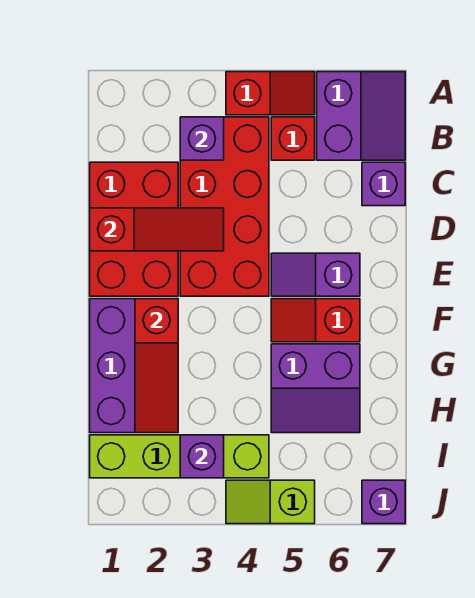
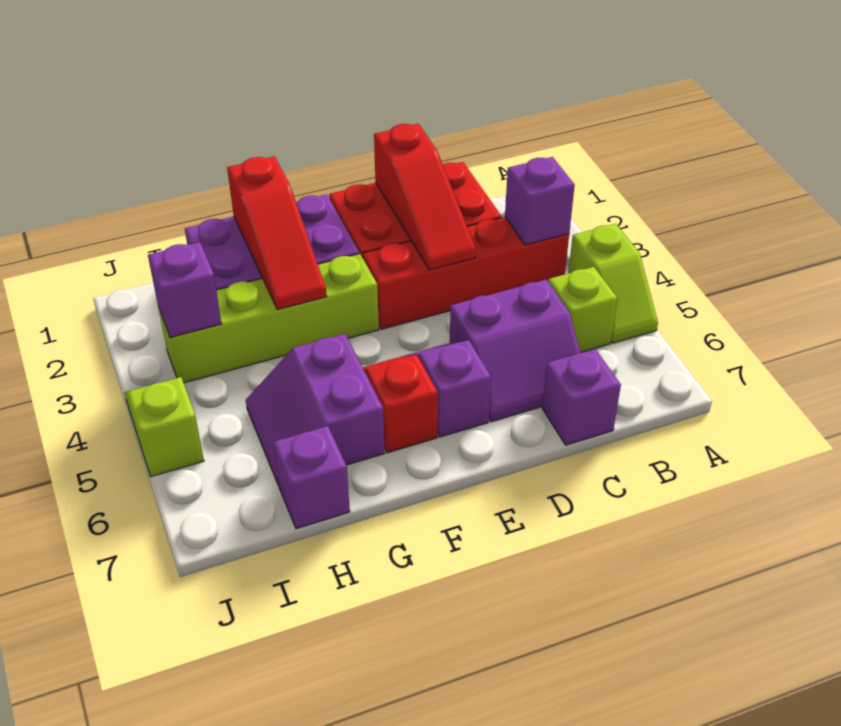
red 1x2 slope [226,72,315,115] -> lime 1x2 slope [568,224,658,343]
purple 2x2 slope [317,72,405,160] -> purple 2x2 slope moved to [450,280,580,422]
red 2x4 brick [180,117,269,296] -> red 1x4 brick [363,217,569,329]
red 1x1 brick [271,117,315,160] -> lime 1x1 brick [548,267,618,353]
red 1x3 slope [135,299,178,433] -> red 1x3 slope turned to [227,156,327,310]
lime 1x4 brick [90,435,269,478] -> lime 1x4 brick turned to [158,254,379,383]
purple 1x1 brick [362,480,405,524] -> purple 1x1 brick moved to [273,426,350,529]

